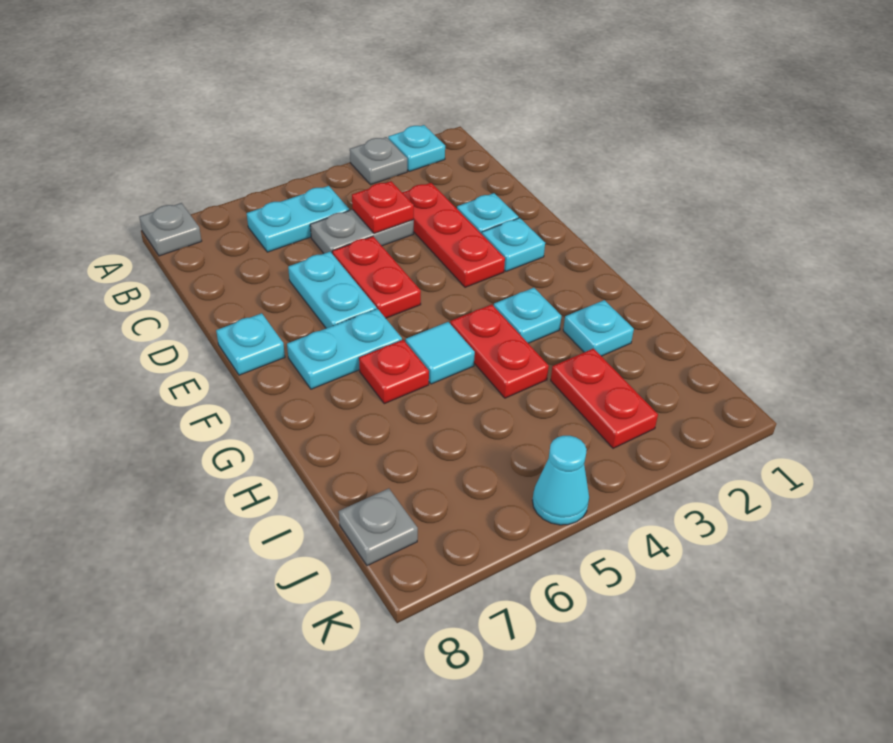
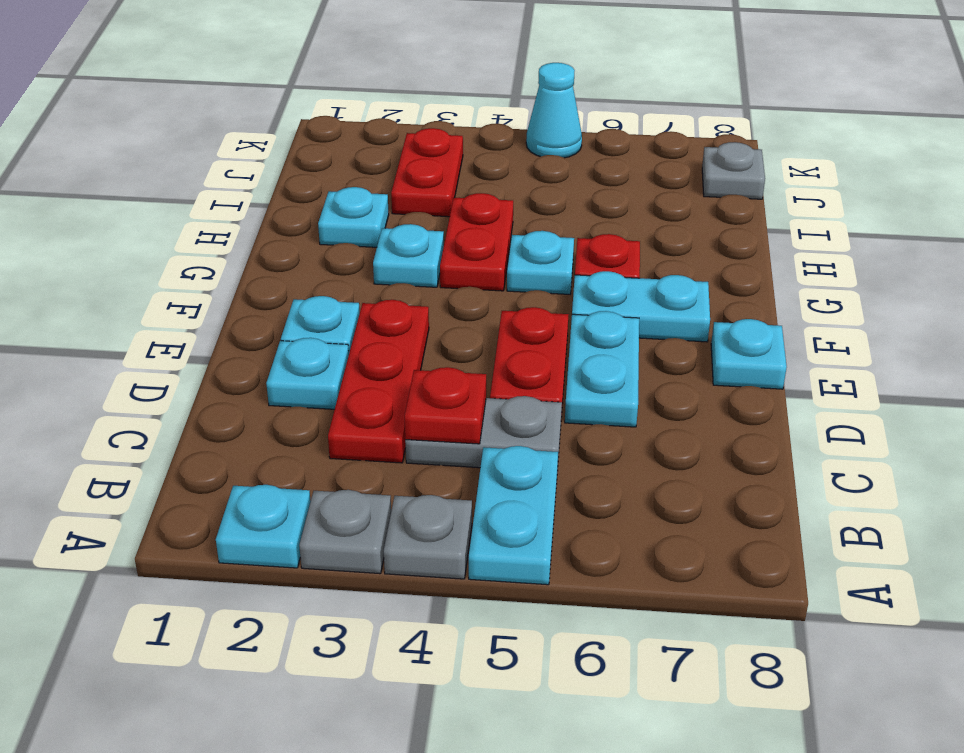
grey 1x1 plate [139,203,202,256] -> grey 1x1 plate moved to [384,495,472,579]
cyan 1x2 plate [247,186,349,252] -> cyan 1x2 plate turned to [469,446,558,585]
cyan 1x1 tile [406,322,475,384] -> cyan 1x1 plate [507,231,574,294]

